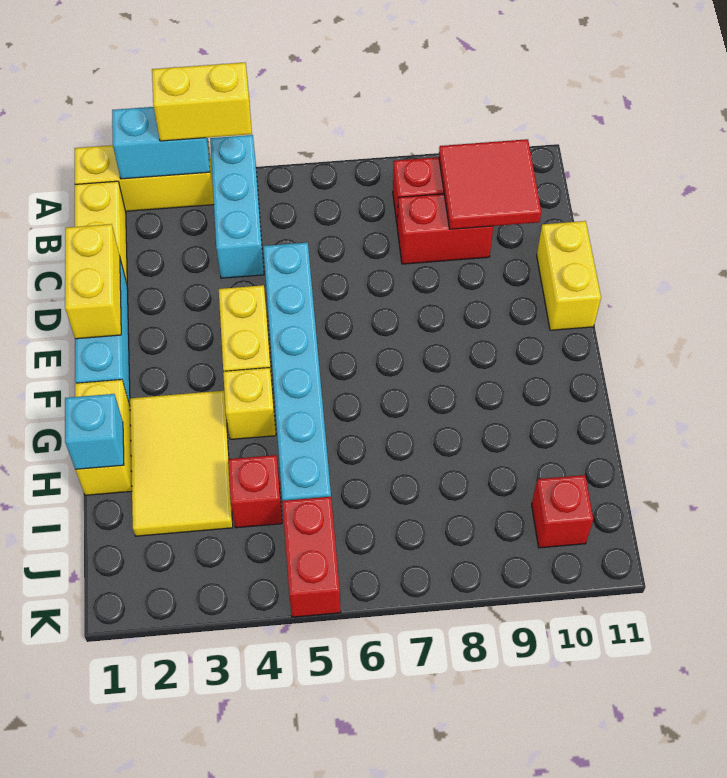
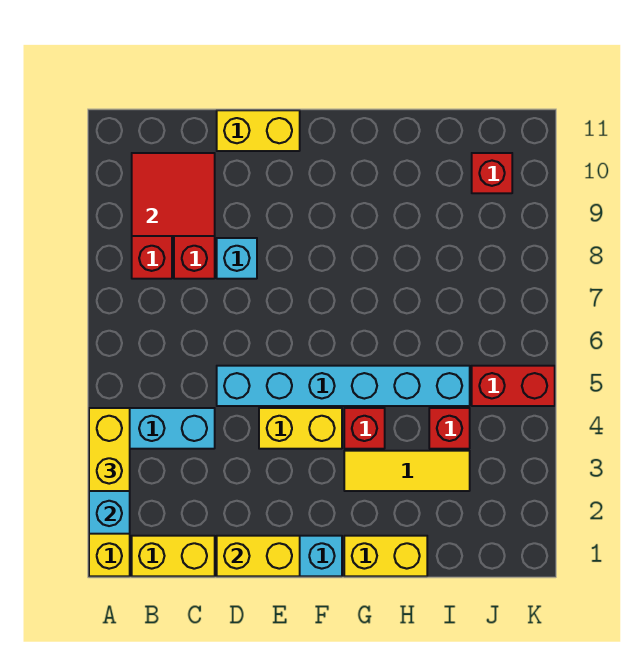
yellow 2x3 tile [130,391,233,536] -> yellow 1x3 tile [344,451,470,491]
yellow 1x1 brick [223,368,276,439] -> red 1x1 brick [344,408,385,449]
cyan 1x1 brick [65,394,124,470] -> cyan 1x1 brick moved to [217,238,257,279]

